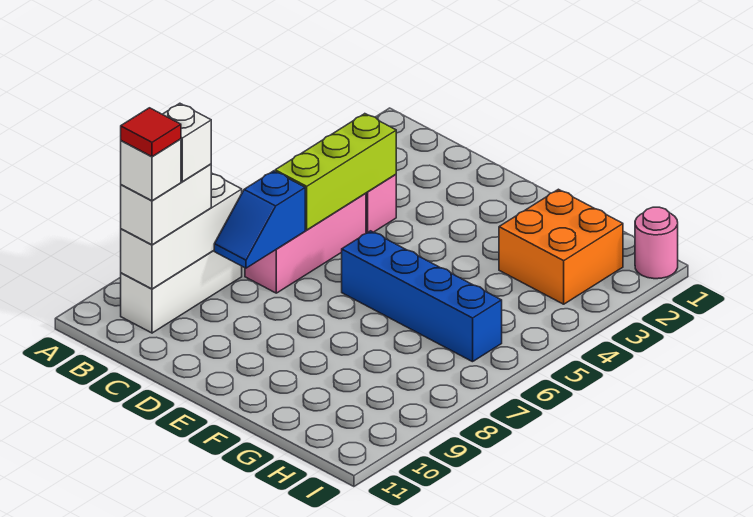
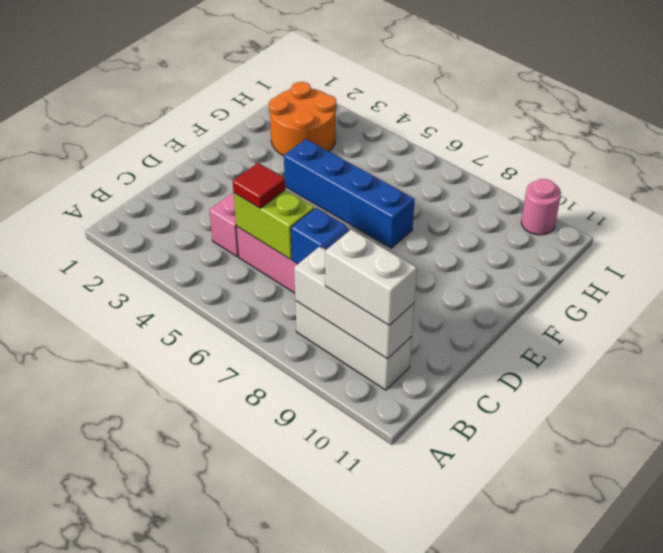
white 1x1 brick [162,103,211,182] -> none
white 1x1 brick [121,139,181,201] -> none
red 1x1 tile [121,108,181,157] -> red 1x1 tile moved to [233,163,285,208]
lime 1x3 brick [275,114,396,230] -> lime 1x2 brick [234,190,314,259]
blue 1x4 brick [342,231,502,362] -> blue 1x4 brick turned to [284,139,415,248]
orange 2x2 brick [499,189,623,304] -> orange 2x2 round brick [269,82,336,156]
pink 1x1 round brick [635,207,678,279] -> pink 1x1 round brick moved to [521,179,561,235]

